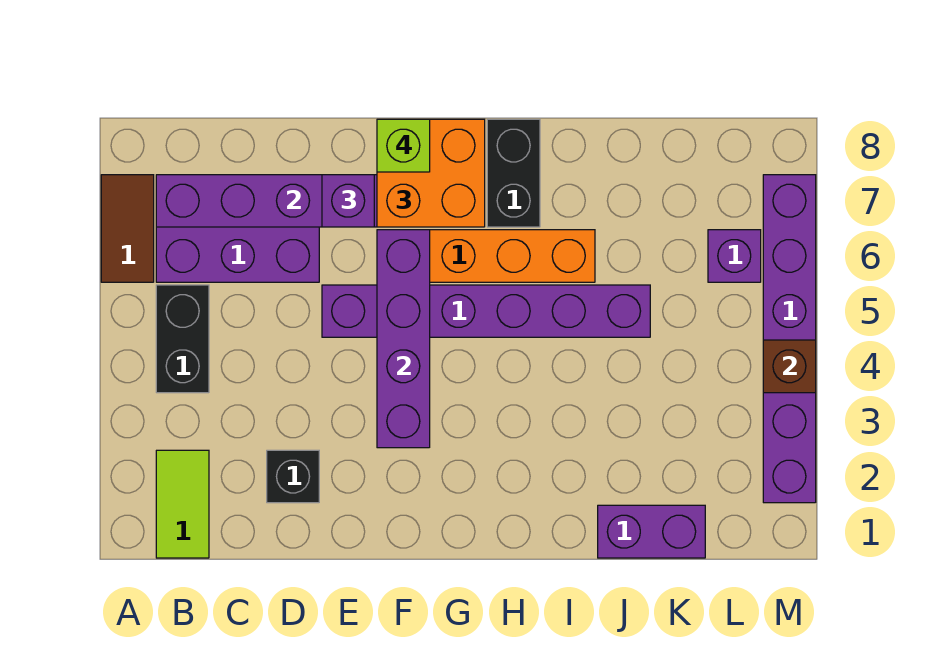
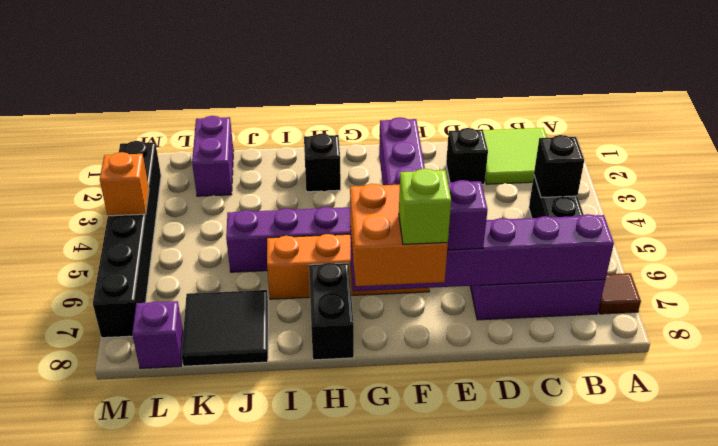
brown 1x2 tile [101,175,154,282] -> brown 1x1 tile [598,273,641,314]
lime 1x2 tile [156,450,209,558] -> lime 2x2 tile [483,128,547,184]
none -> black 1x1 brick [534,135,584,198]
none -> black 1x1 brick [304,134,341,192]
purple 1x2 brick [598,505,705,558] -> purple 1x2 brick turned to [192,116,234,196]
none -> black 2x2 tile [181,290,268,366]
purple 1x1 brick [708,230,761,282] -> purple 1x1 brick moved to [132,301,183,368]
purple 1x6 brick [763,175,816,503] -> black 1x6 brick [93,141,161,338]
brown 1x1 brick [763,340,816,393] -> orange 1x1 brick [100,152,149,216]

